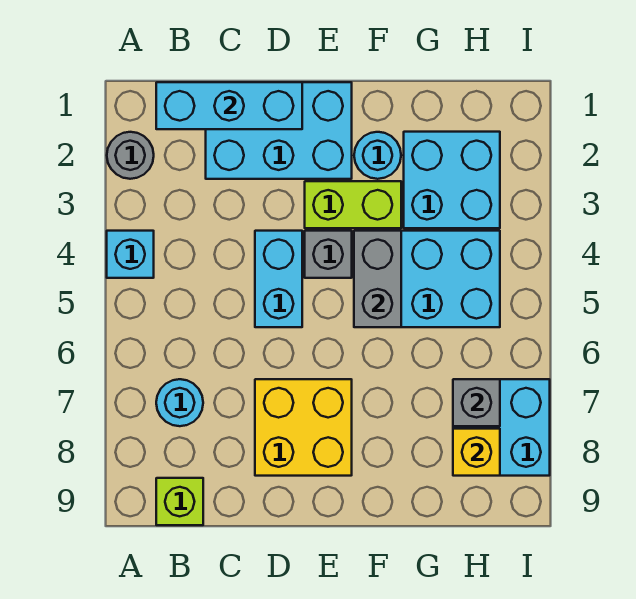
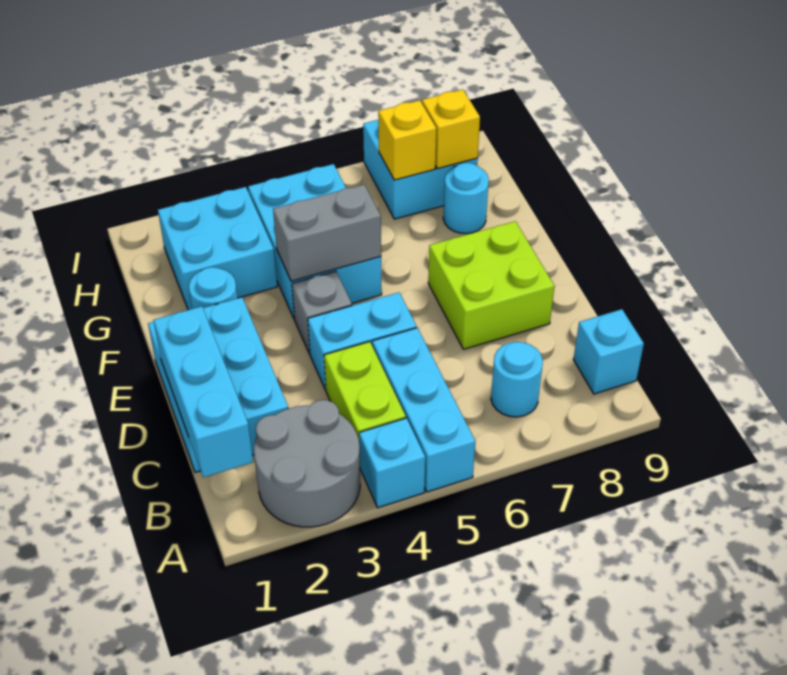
grey 1x1 round brick [107,132,154,179] -> grey 2x2 round brick [254,400,360,527]
none -> cyan 1x3 brick [372,328,475,492]
lime 1x1 brick [156,478,203,525] -> cyan 1x1 brick [573,309,644,394]
yellow 2x2 brick [255,379,352,476] -> lime 2x2 brick [428,221,554,349]
lime 1x2 brick [305,181,401,228] -> lime 1x2 brick moved to [324,342,406,450]
none -> cyan 1x1 round brick [443,163,489,234]
grey 1x1 brick [453,379,500,426] -> yellow 1x1 brick [378,100,436,180]

